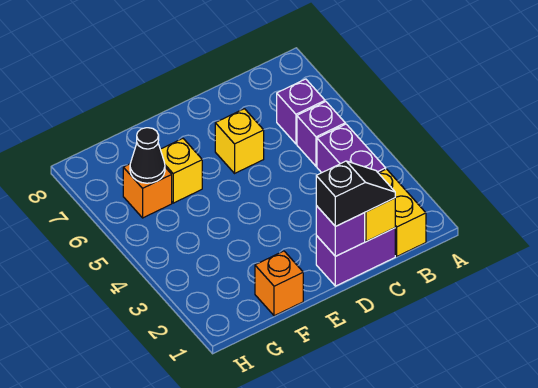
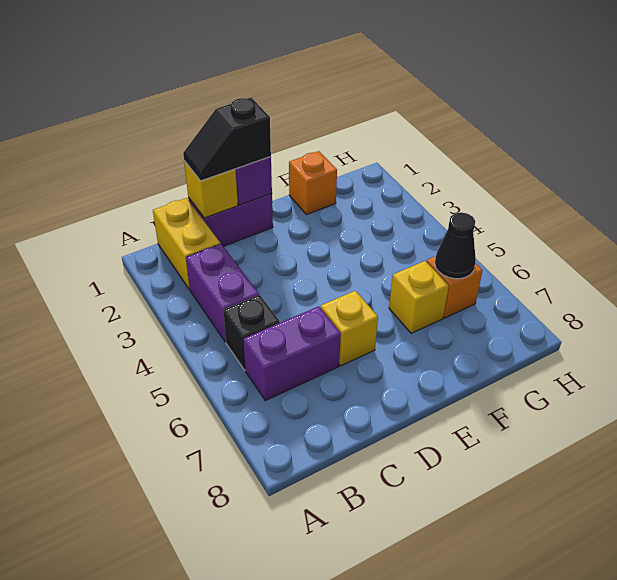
purple 1x1 brick [297,102,345,166] -> black 1x1 brick [223,295,280,370]
purple 1x1 brick [277,79,325,144] -> purple 1x2 brick [243,306,341,401]

